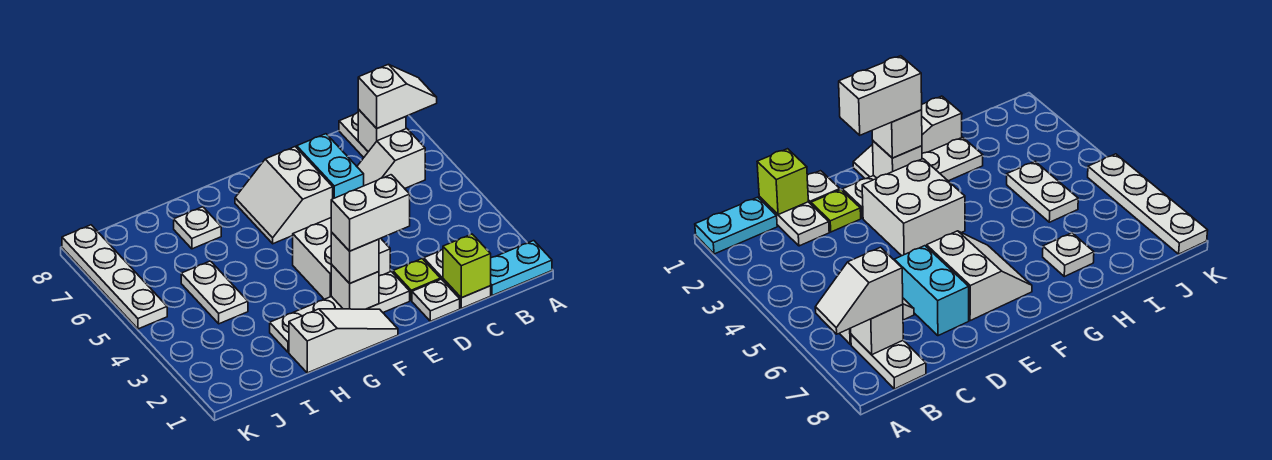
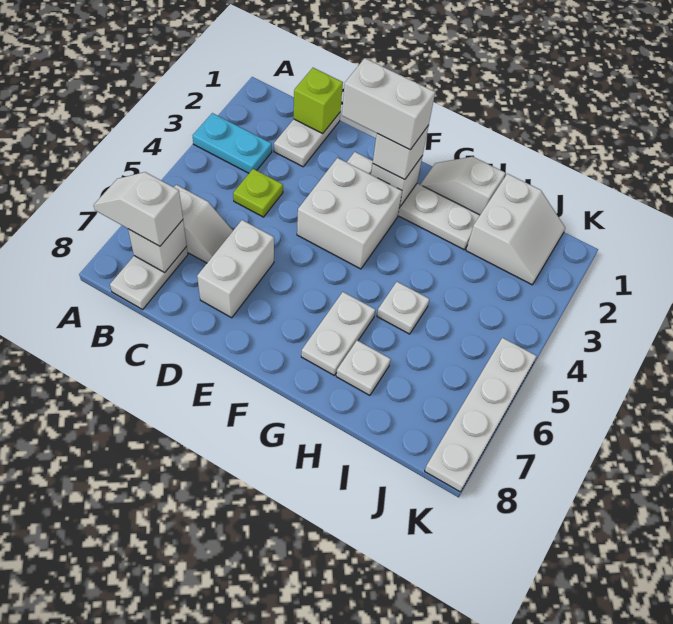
cyan 1x2 plate [491,241,552,296] -> cyan 1x2 plate moved to [193,113,272,173]
white 1x1 plate [412,279,460,321] -> white 1x1 plate moved to [377,282,429,334]
lime 1x1 plate [393,259,441,301] -> lime 1x1 plate moved to [233,169,283,217]
cyan 1x2 brick [297,134,364,199] -> white 1x2 brick [197,220,274,318]
white 2x2 slope [235,147,333,244] -> white 2x2 slope moved to [466,174,565,285]
white 1x3 slope [289,309,398,373] -> white 1x2 slope [420,157,505,215]
white 1x2 plate [181,261,248,324] -> white 1x2 plate moved to [301,292,375,376]

